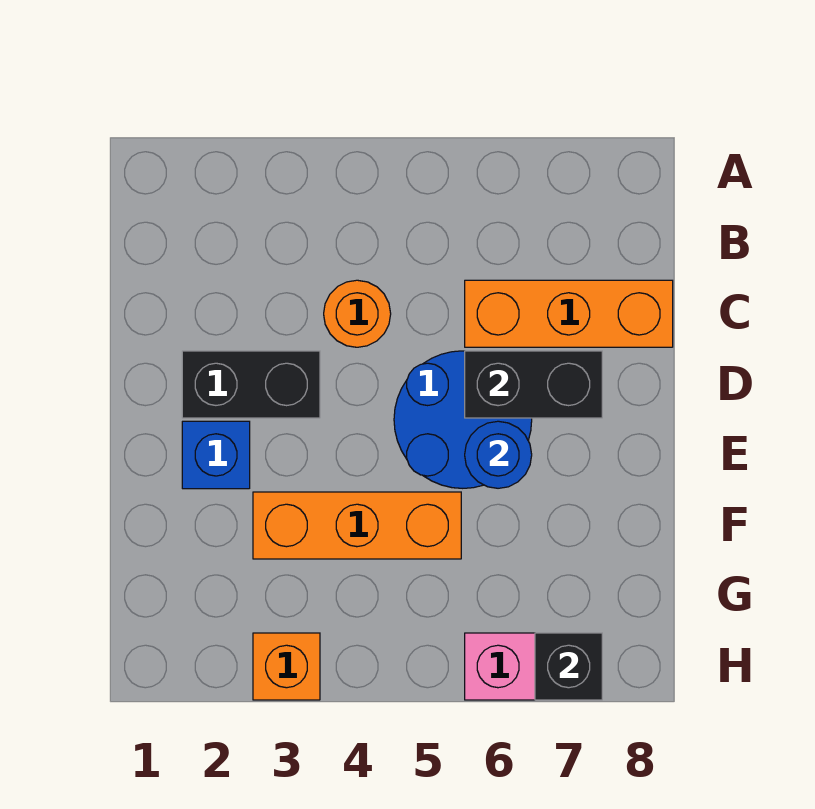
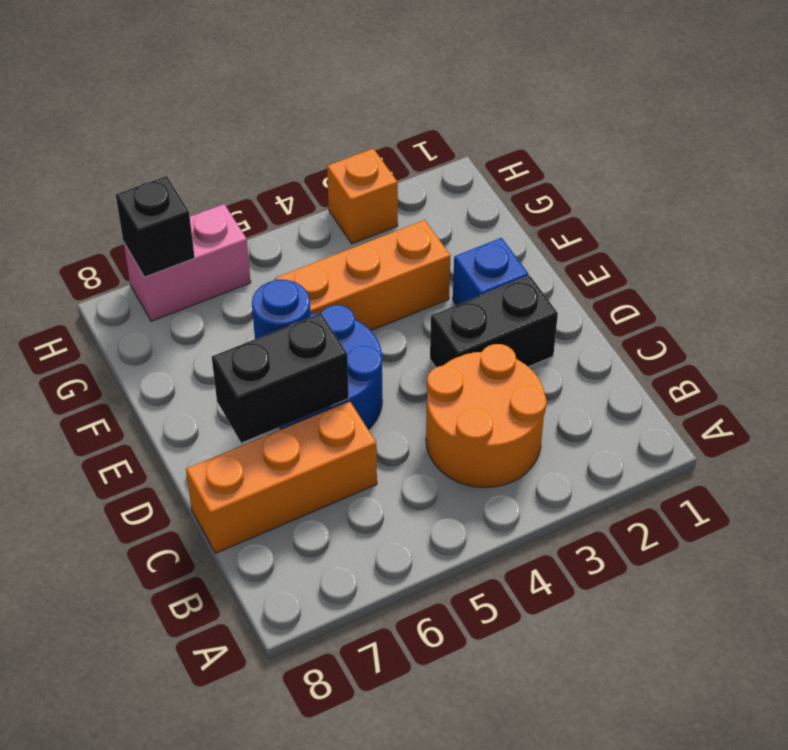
orange 1x1 round brick [324,280,391,347] -> orange 2x2 round brick [426,344,547,487]

